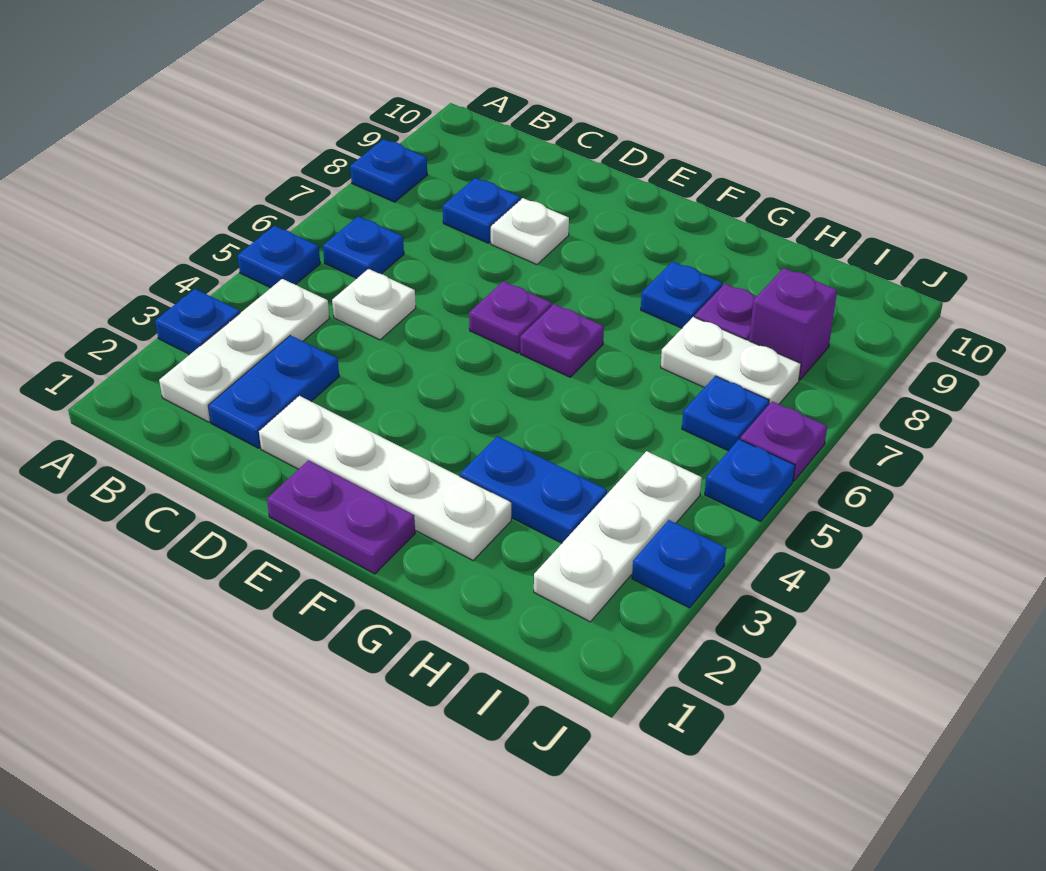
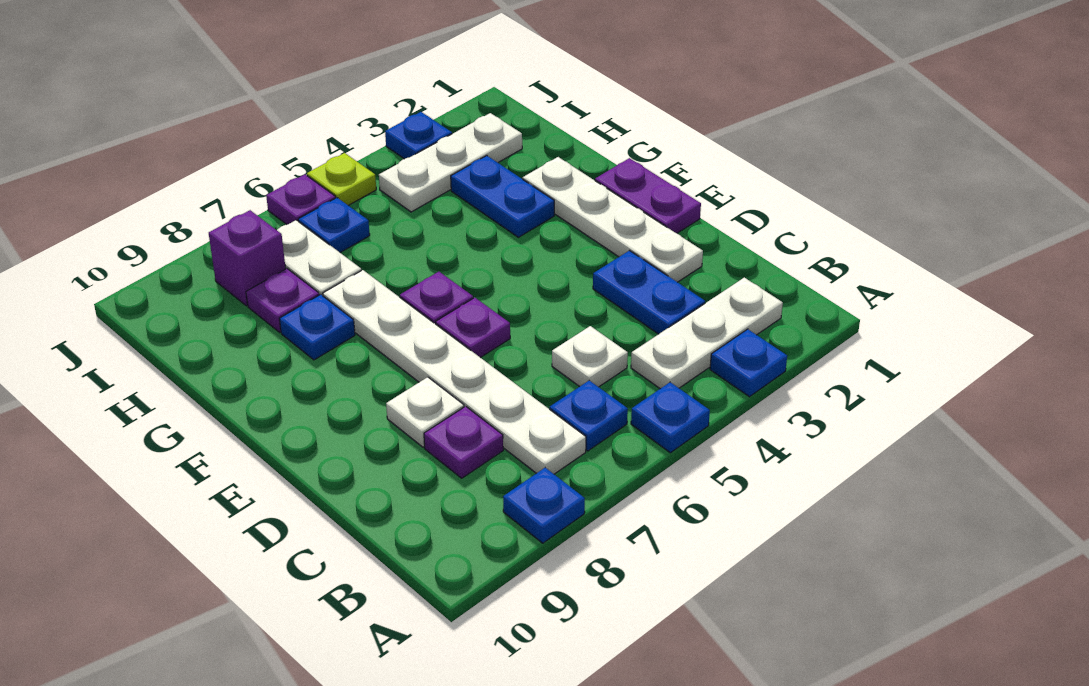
none -> white 1x6 plate [323,270,586,474]
blue 1x2 plate [208,335,339,448] -> blue 1x2 plate turned to [593,251,705,334]
blue 1x1 plate [443,178,520,243] -> purple 1x1 plate [424,406,503,478]
blue 1x1 plate [705,439,795,522] -> lime 1x1 plate [307,153,376,205]

